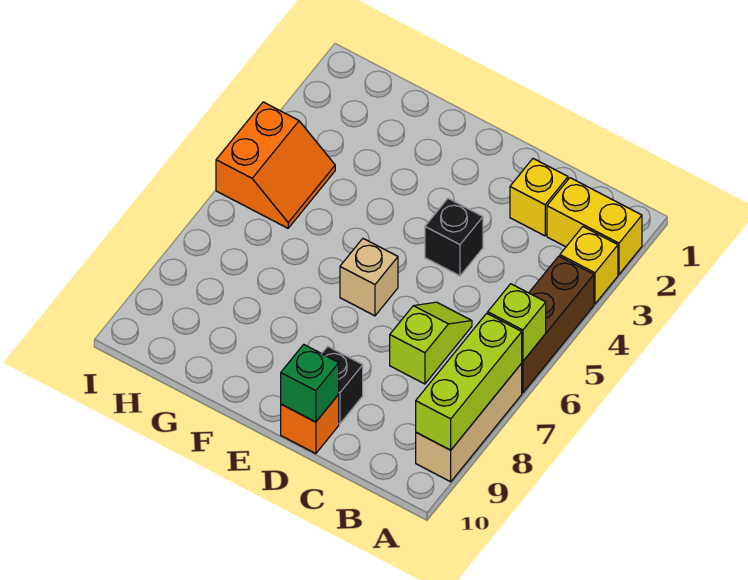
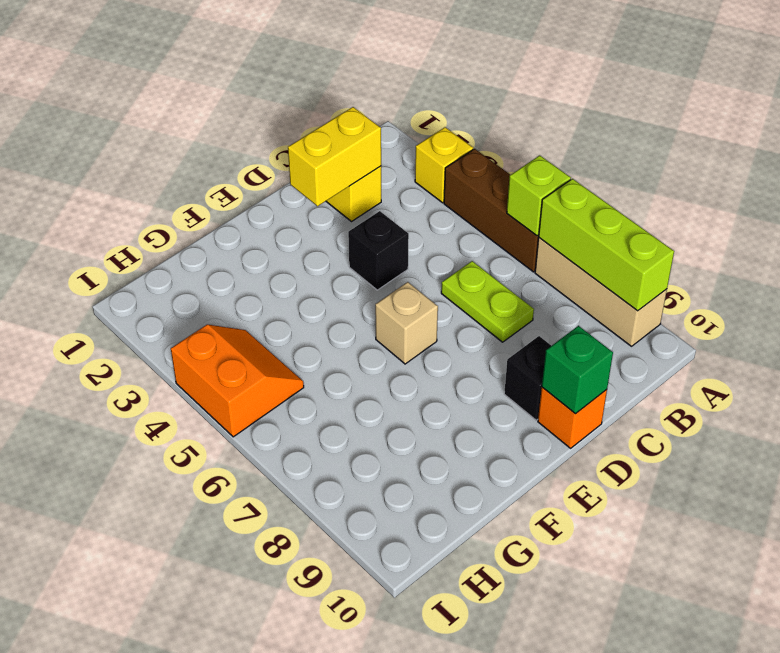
yellow 1x2 brick [547,178,642,274] -> yellow 1x2 brick moved to [288,107,381,206]
lime 1x2 slope [390,302,472,384] -> lime 1x2 plate [441,261,534,342]

